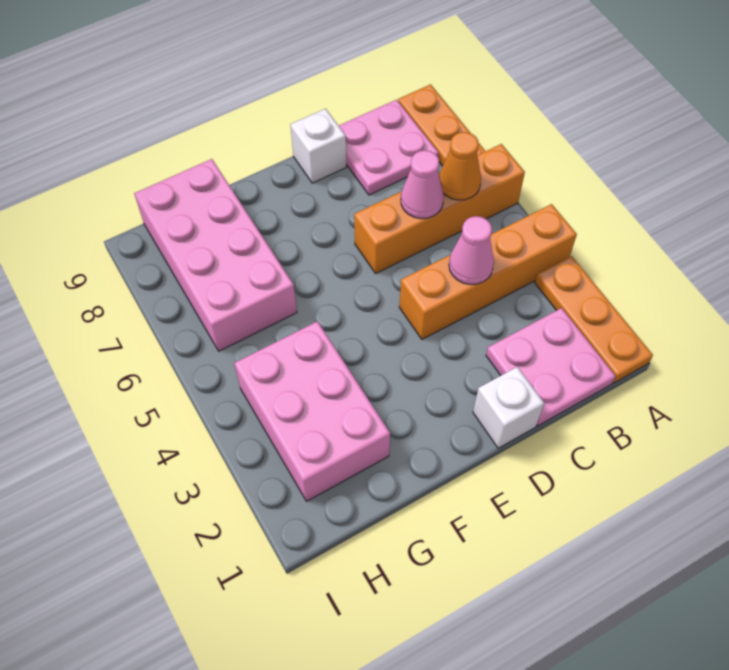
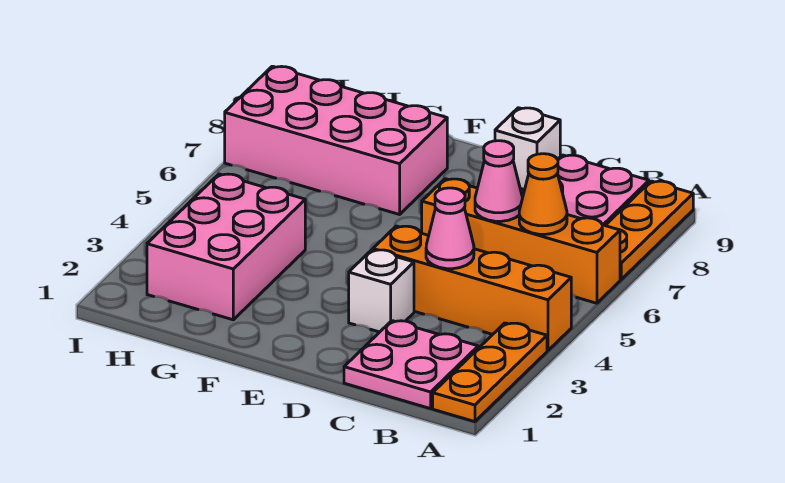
white 1x1 brick [473,367,544,448] -> white 1x1 brick moved to [349,250,414,332]
pink 2x4 brick [134,159,297,351] -> pink 2x4 brick turned to [225,66,447,214]

